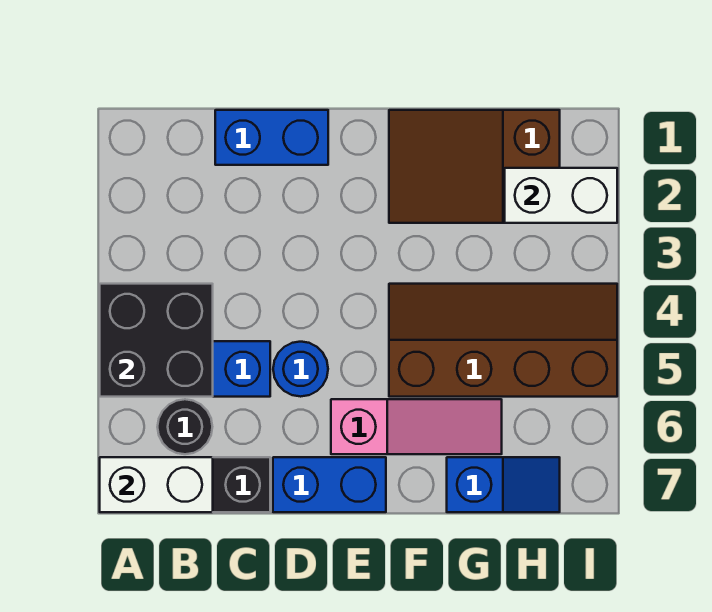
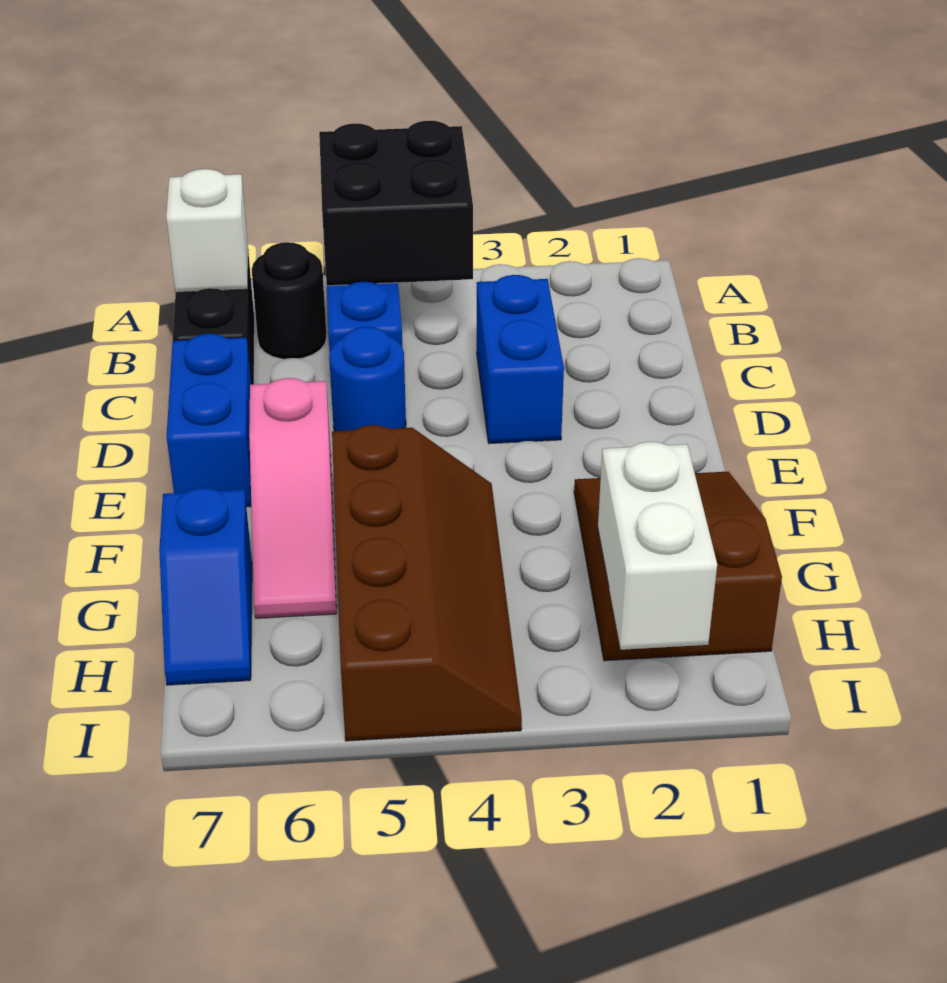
white 1x2 brick [100,457,213,512] -> white 1x1 brick [166,169,248,293]
blue 1x2 brick [215,110,328,165] -> blue 1x2 brick moved to [477,275,564,444]

